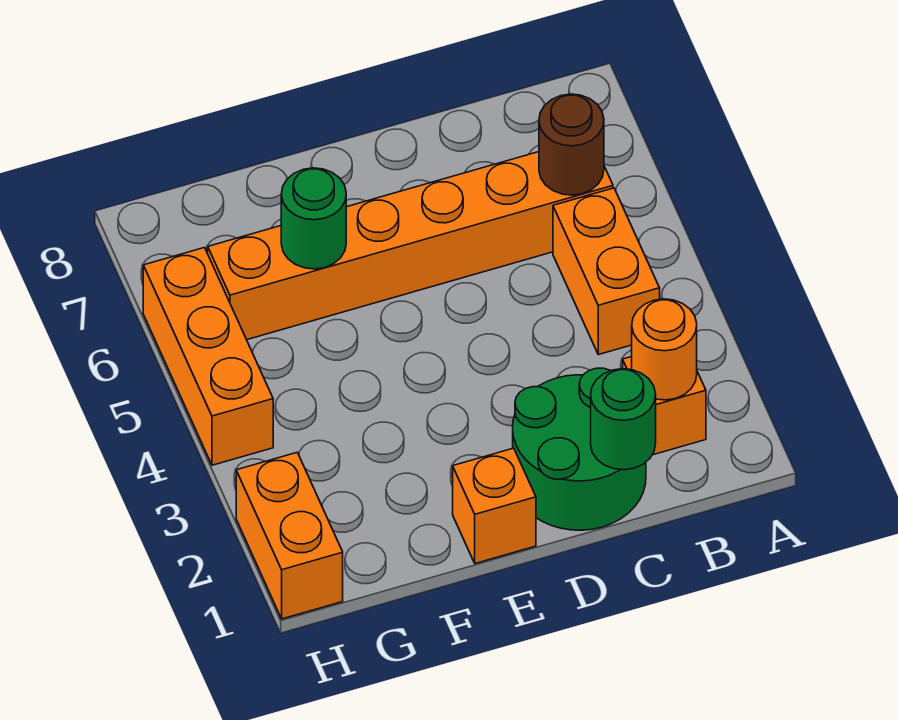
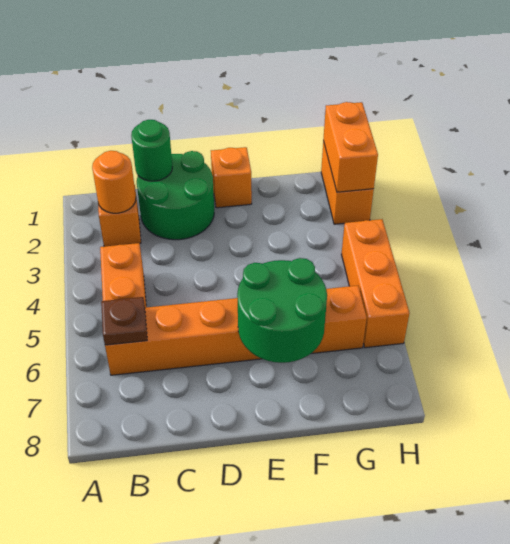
brown 1x1 round brick [539,94,604,195] -> brown 1x1 plate [101,297,147,345]
green 1x1 round brick [281,168,346,269] -> green 2x2 round brick [237,258,327,363]
none -> orange 1x2 brick [323,102,378,192]

